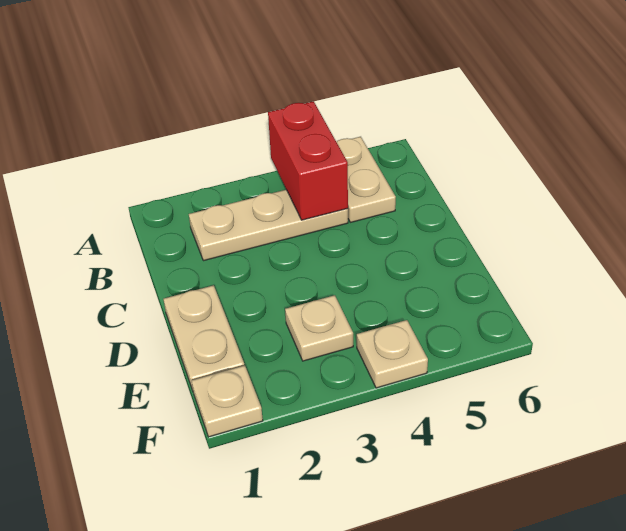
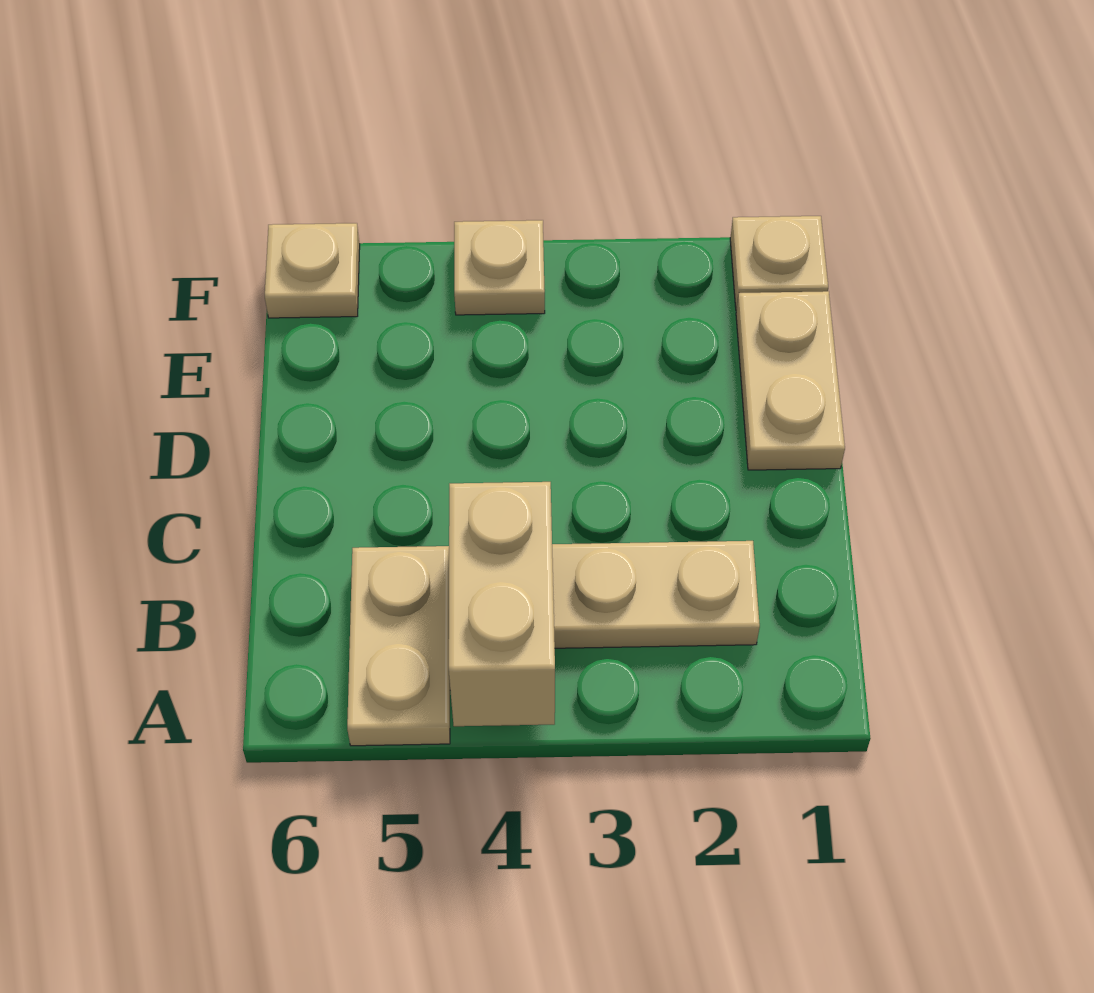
red 1x2 brick [268,101,348,220] -> tan 1x2 brick [449,482,555,726]
tan 1x1 plate [285,295,353,361] -> tan 1x1 plate moved to [265,223,360,318]

